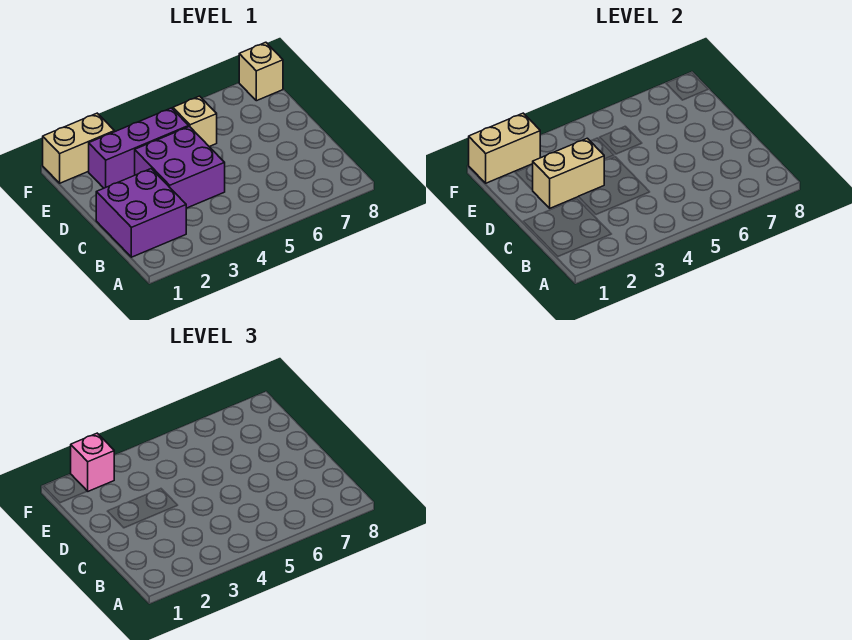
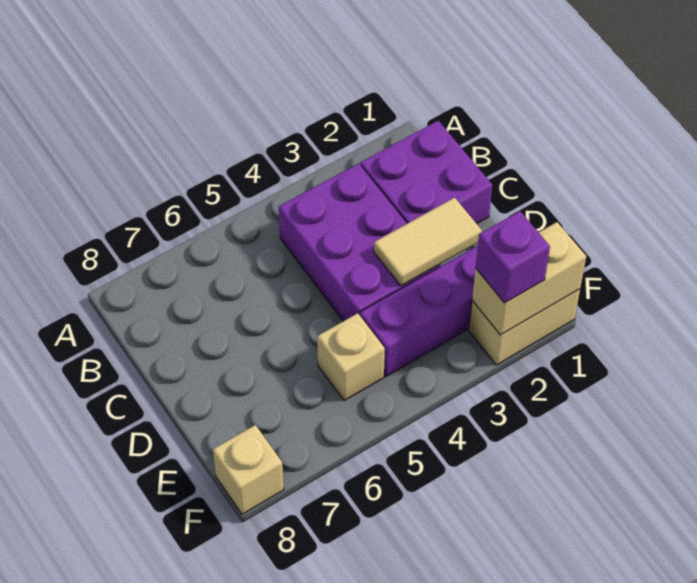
purple 2x2 brick [135,127,225,208] -> purple 2x3 brick [279,164,440,321]
tan 1x2 brick [533,138,604,208] -> tan 1x2 tile [374,198,482,286]
pink 1x1 brick [71,433,114,491] -> purple 1x1 brick [476,211,550,303]

